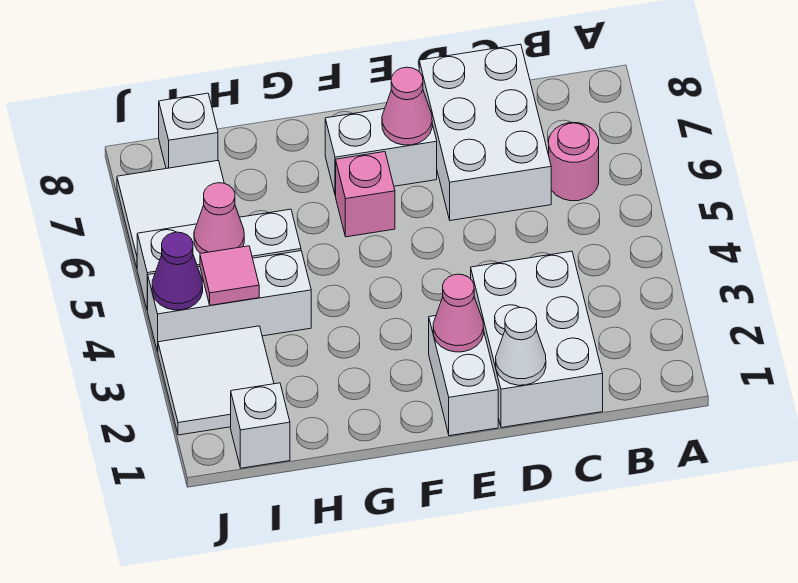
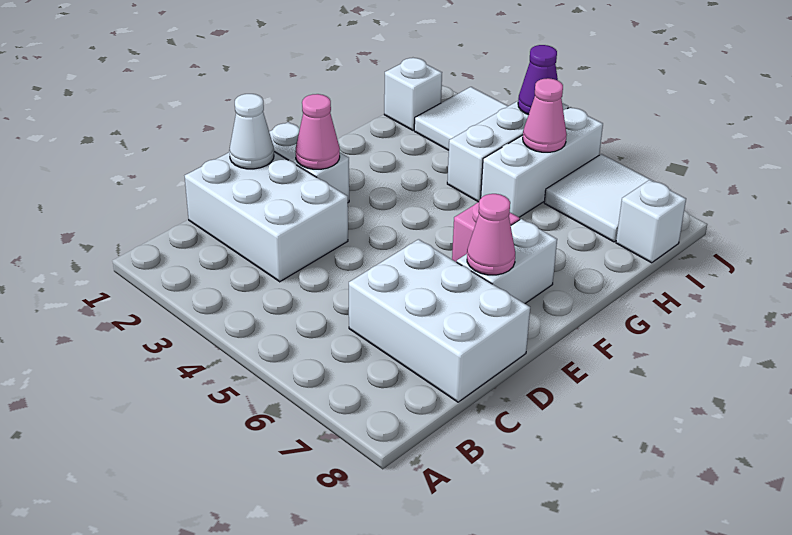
pink 1x1 round brick [549,123,599,201] -> none
pink 1x1 tile [200,246,259,305] -> none

